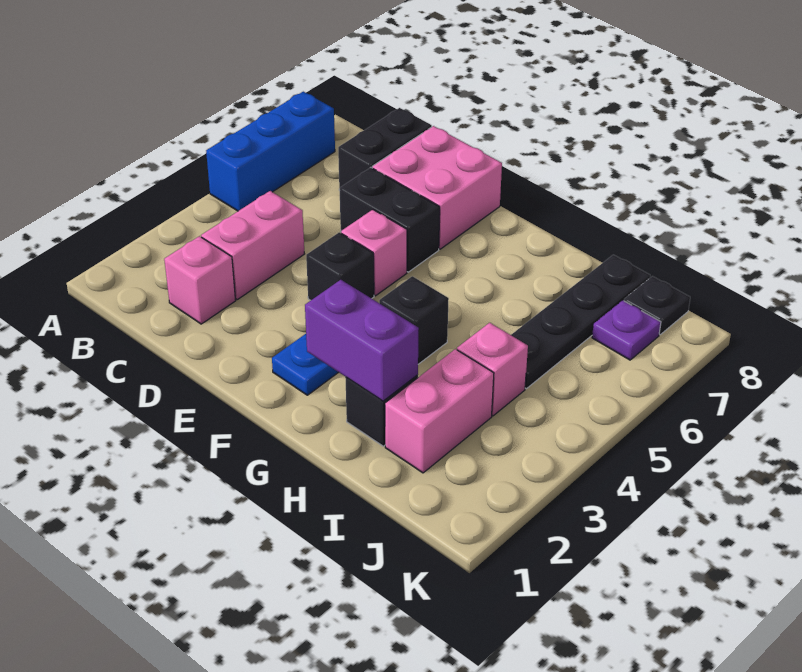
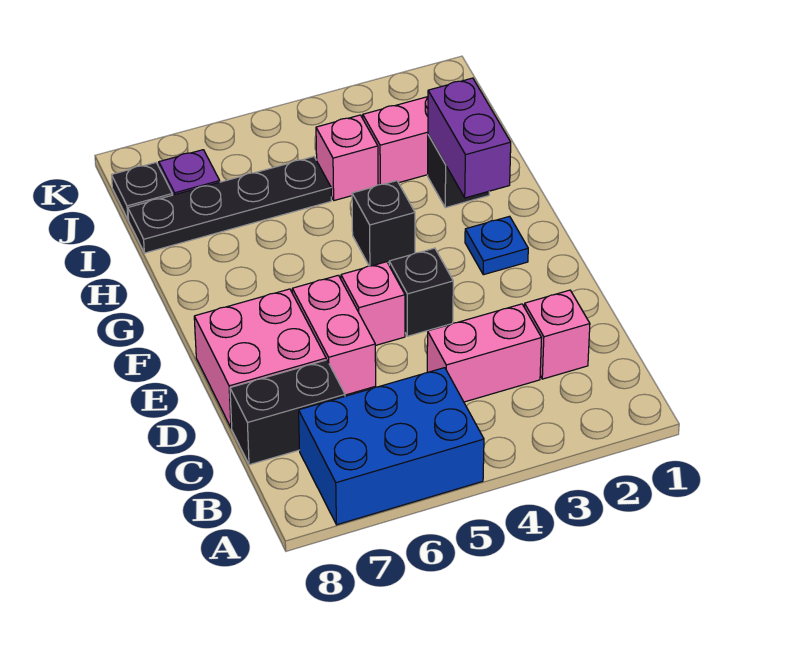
blue 1x3 brick [206,92,335,211] -> blue 2x3 brick [299,368,484,525]
black 1x2 brick [339,167,440,272] -> pink 1x2 brick [292,275,376,395]

